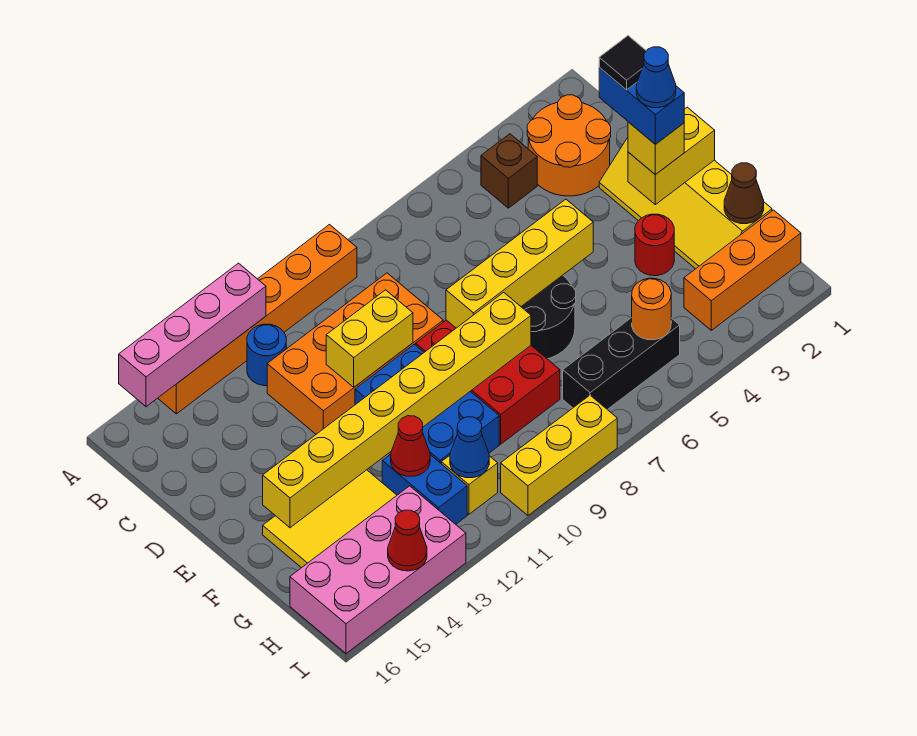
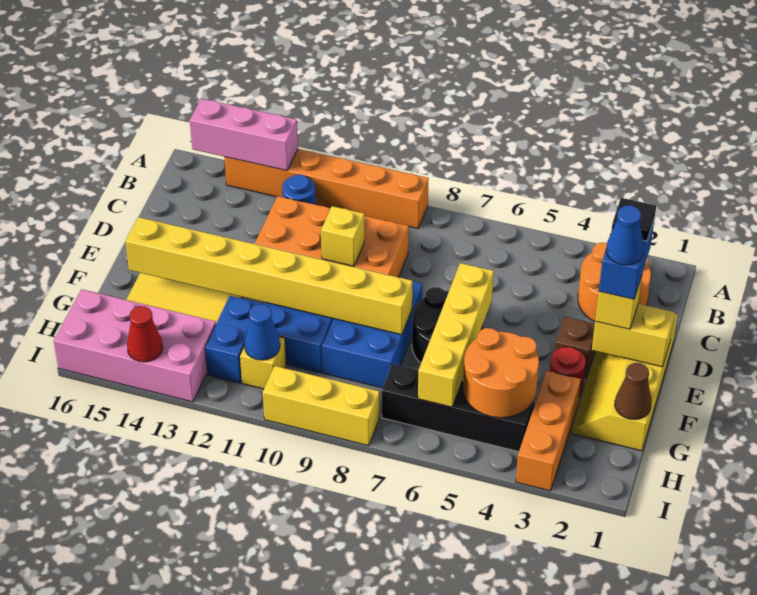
pink 1x4 brick [119,263,266,407] -> pink 1x3 brick [190,99,298,171]
brown 1x1 brick [481,134,537,208] -> brown 1x1 brick moved to [555,317,595,378]
yellow 1x2 brick [326,290,413,387] -> yellow 1x1 brick [321,206,364,266]
yellow 1x4 brick [446,199,593,328] -> yellow 1x4 brick turned to [418,263,494,407]
red 2x3 brick [416,320,560,444] -> blue 2x3 brick [322,281,422,388]
red 1x1 cone [391,416,430,476] -> none
orange 1x3 brick [684,210,801,330] -> orange 1x3 brick turned to [516,371,581,491]
black 1x3 brick [563,318,680,410] -> black 1x4 brick [382,364,535,452]
orange 1x1 round brick [632,278,671,340] -> orange 2x2 round brick [463,328,539,418]

